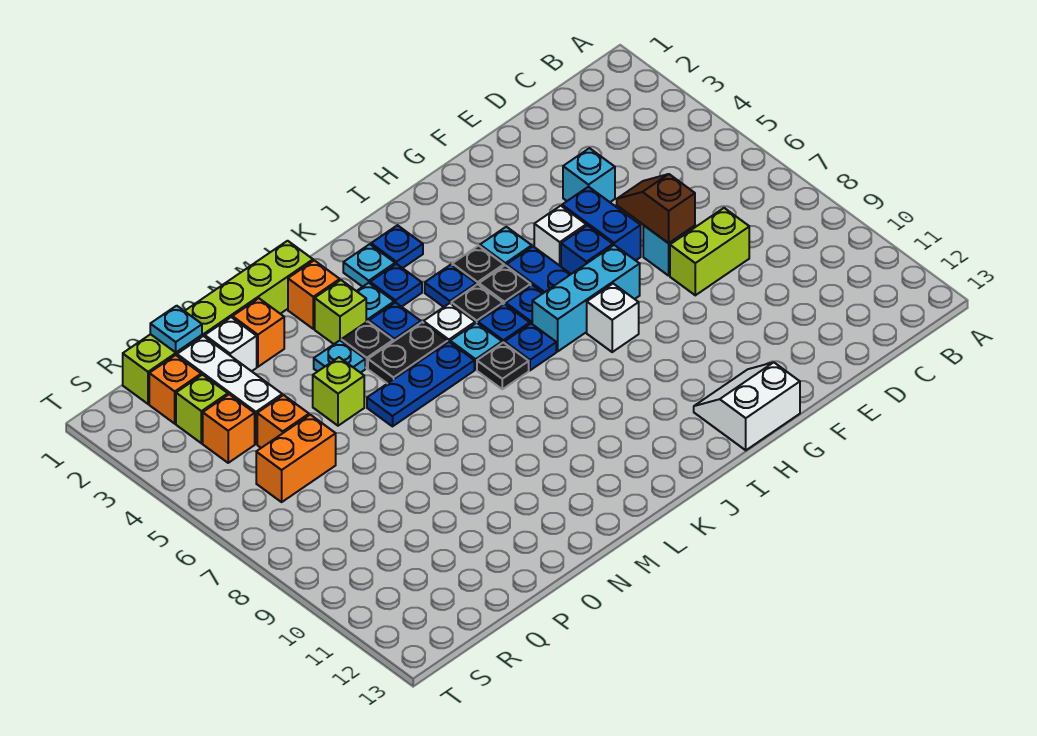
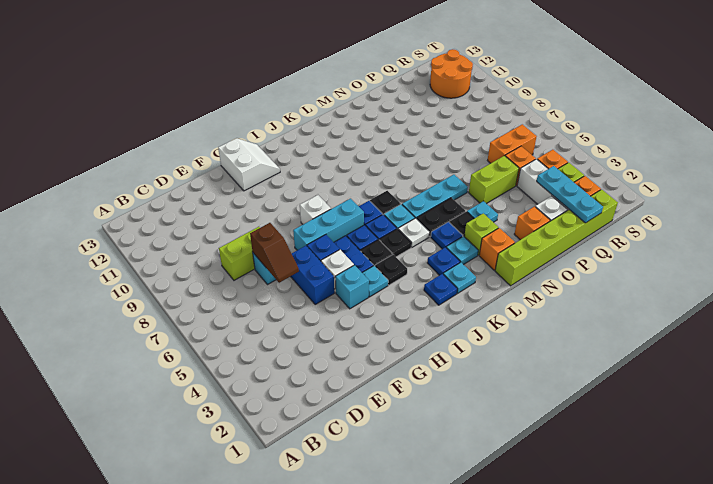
cyan 1x1 brick [563,148,615,202] -> cyan 1x1 brick moved to [335,265,369,309]
white 2x2 slope [694,362,800,450] -> white 2x2 slope turned to [218,138,280,191]
blue 1x1 plate [425,265,476,307] -> none
blue 1x3 plate [367,342,474,426] -> cyan 1x3 plate [402,175,468,218]
lime 1x1 brick [313,357,364,426] -> lime 1x2 brick [469,156,519,204]
cyan 1x1 plate [150,306,202,352] -> cyan 1x3 plate [537,166,603,223]
none -> orange 2x2 round brick [430,49,473,98]

